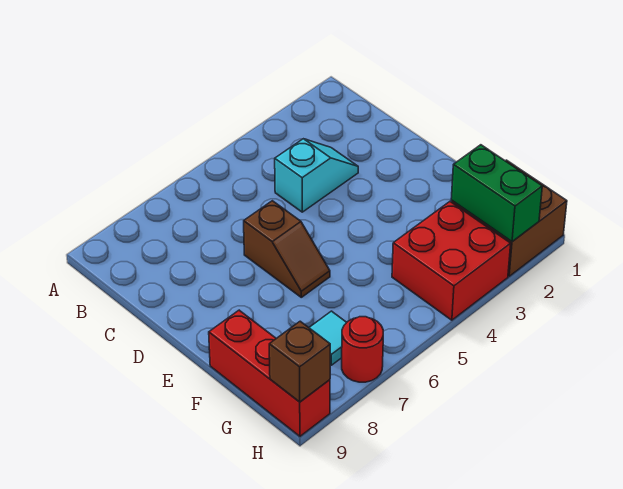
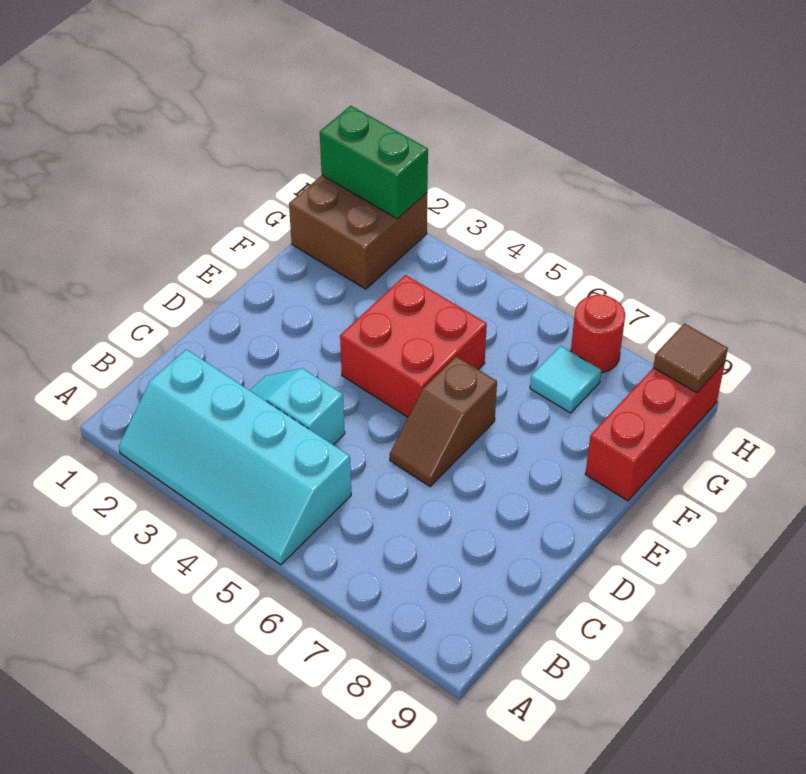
none -> cyan 2x4 slope [119,349,351,565]
brown 1x2 slope [244,201,330,297] -> brown 1x2 slope turned to [390,356,497,486]
green 1x2 brick [451,145,542,242] -> green 1x2 brick turned to [320,106,428,219]
red 2x2 brick [392,202,511,320] -> red 2x2 brick moved to [340,275,487,417]
brown 1x1 brick [269,321,330,402] -> brown 1x1 tile [653,324,728,393]

